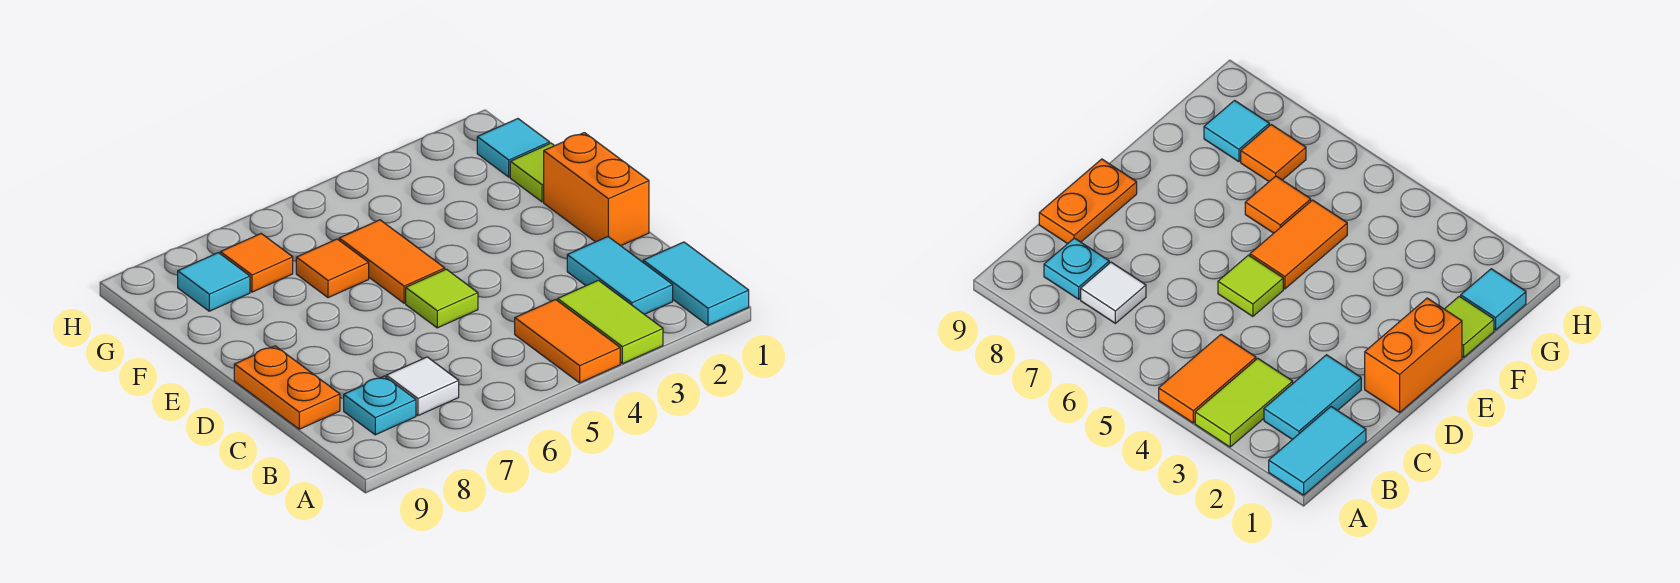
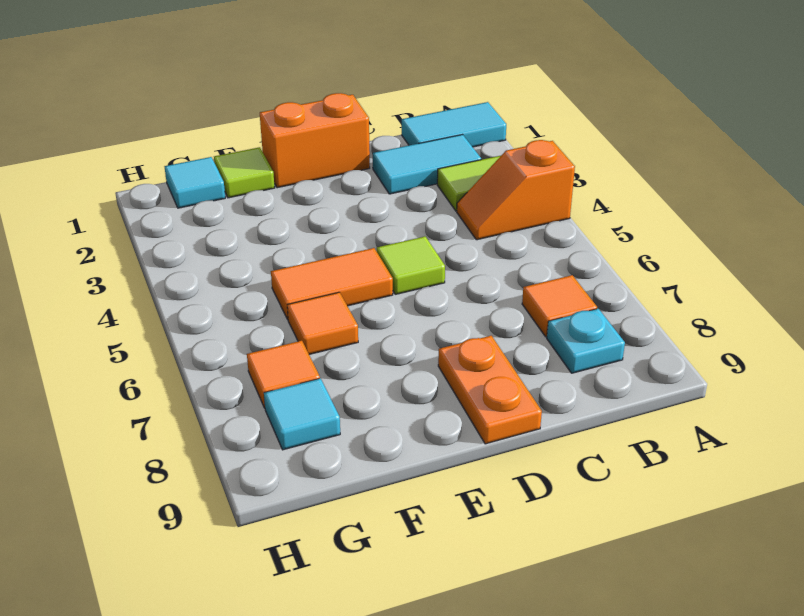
orange 1x2 tile [515,300,620,383] -> orange 1x2 slope [457,140,575,240]
white 1x1 tile [386,357,459,416] -> orange 1x1 tile [522,275,597,337]
orange 1x2 plate [234,346,340,429] -> orange 1x2 plate turned to [438,336,542,444]

